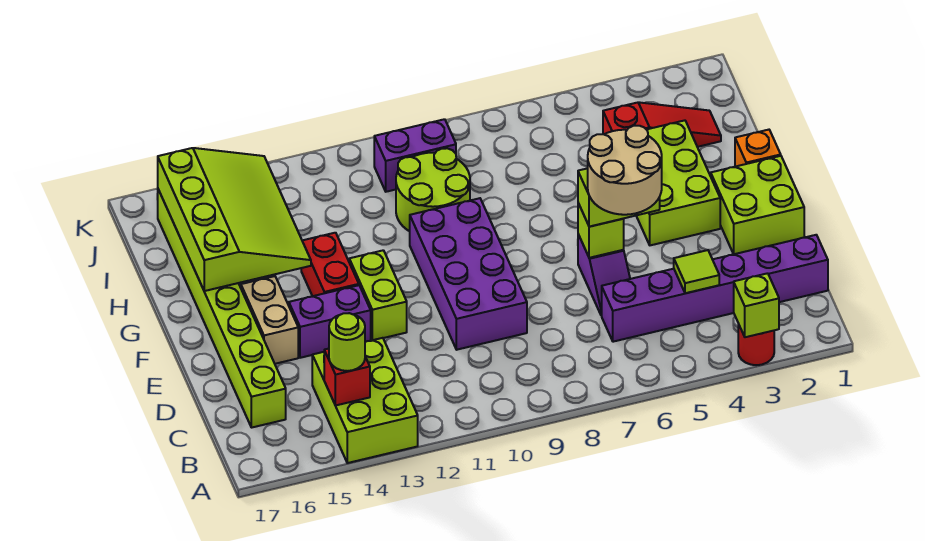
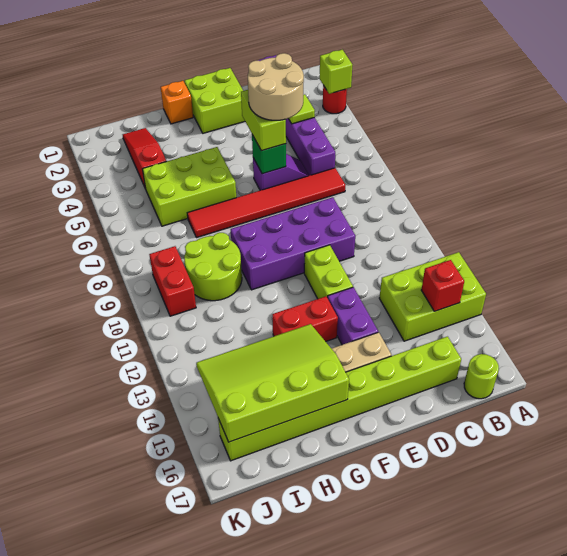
lime 1x1 round brick [329,313,365,371] -> lime 1x1 round brick moved to [464,354,499,399]
none -> red 1x6 tile [187,168,345,238]
lime 1x1 brick [578,203,624,258] -> green 1x1 brick [252,135,286,174]
lime 1x2 brick [349,250,407,340] -> lime 1x2 brick turned to [304,245,353,299]
lime 2x3 brick [636,120,720,245] -> lime 2x3 brick moved to [143,147,236,226]
purple 1x2 brick [374,119,456,192] -> red 1x2 brick [149,246,196,316]

